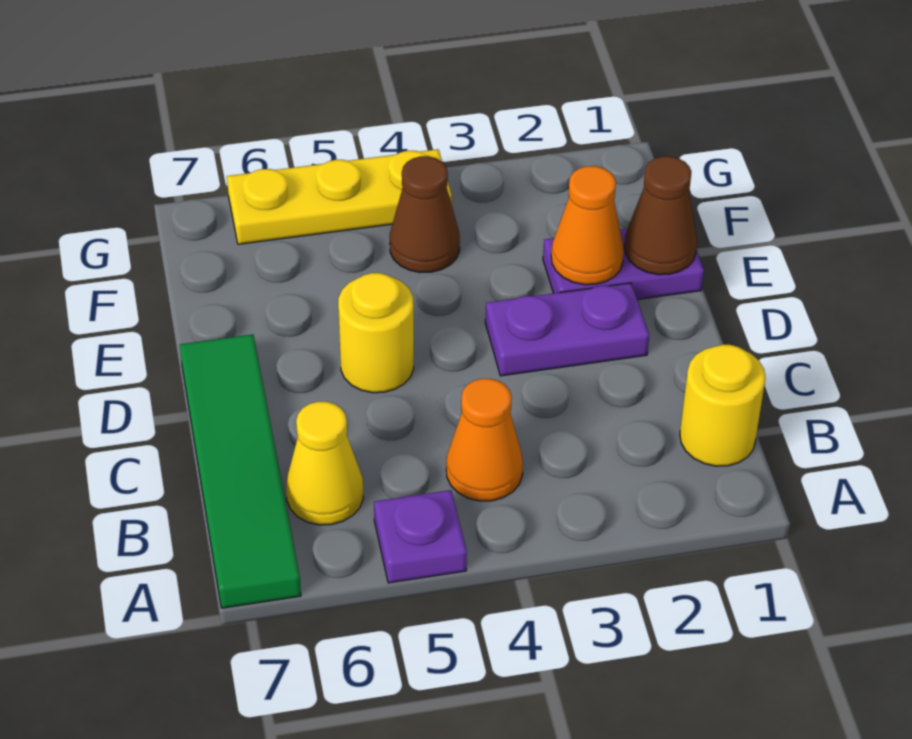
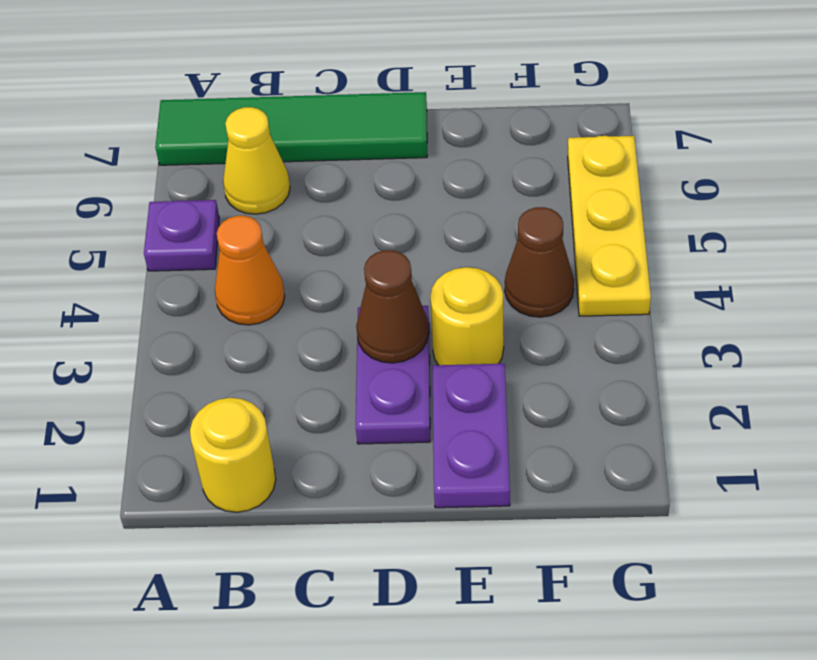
yellow 1x1 round brick [338,273,414,393] -> yellow 1x1 round brick moved to [430,267,504,365]
brown 1x1 cone [625,156,697,275] -> brown 1x1 cone moved to [356,250,428,363]
orange 1x1 cone [551,166,624,285] -> none

